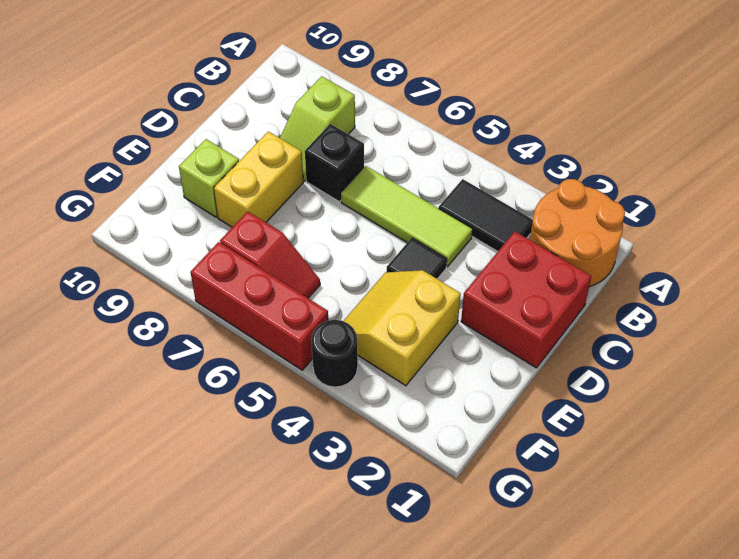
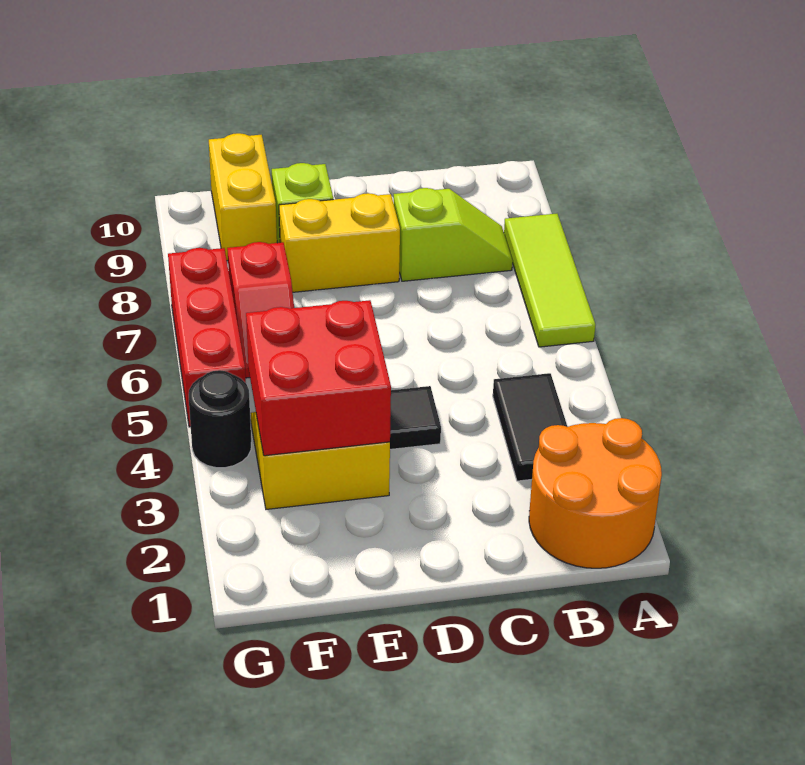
lime 1x2 slope [280,76,355,181] -> lime 1x2 slope turned to [394,188,513,281]
red 2x2 brick [461,232,591,368] -> red 2x2 brick moved to [246,300,391,456]
lime 1x3 tile [341,166,472,267] -> lime 1x3 tile moved to [504,214,596,347]
black 1x1 brick [305,124,364,202] -> none
none -> yellow 1x2 brick [209,133,277,261]

